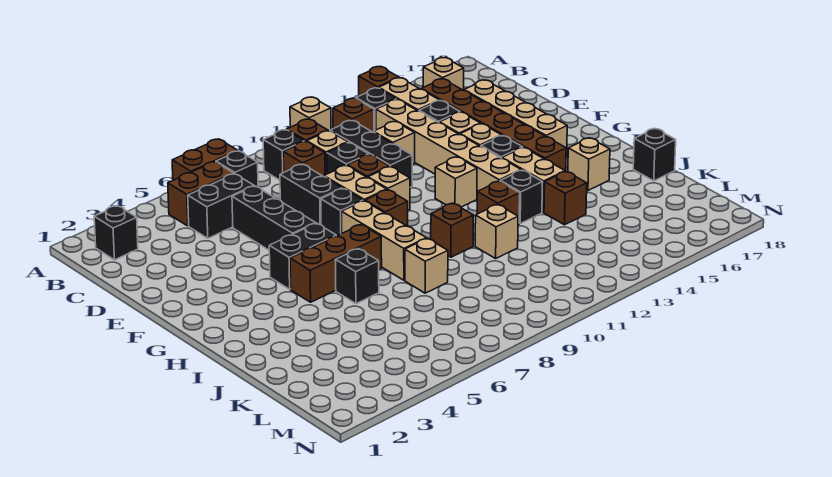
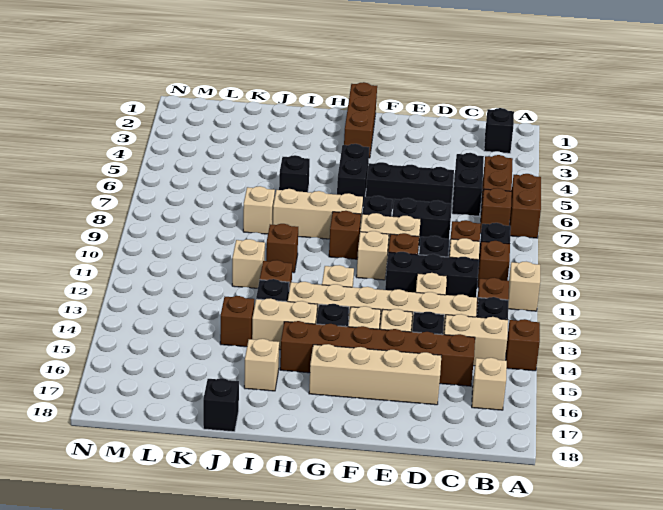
black 1x1 brick [216,151,258,187] -> brown 1x1 brick [480,188,512,234]
brown 1x3 brick [290,224,382,302] -> brown 1x3 brick moved to [344,82,377,158]

